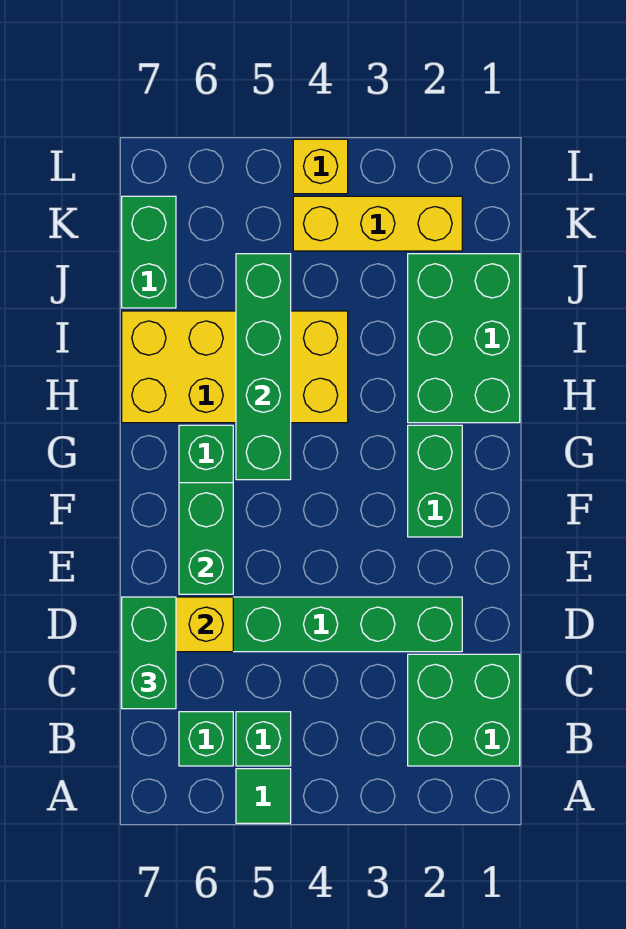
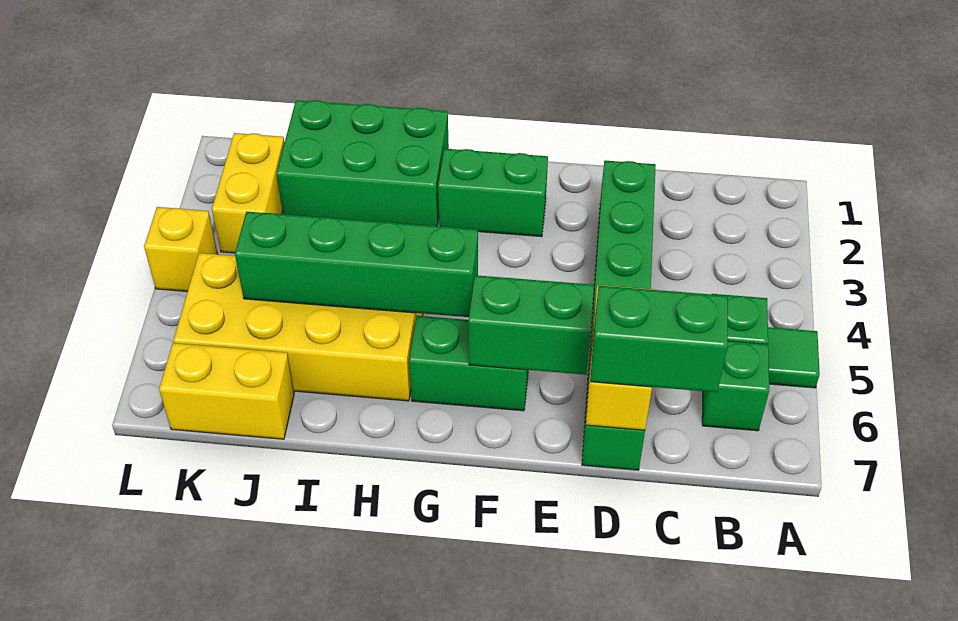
green 2x2 brick [408,654,520,766] -> none
yellow 2x4 brick [122,311,348,423] -> yellow 2x4 brick turned to [173,253,423,401]
green 1x2 brick [122,196,176,308] -> yellow 1x2 brick [159,343,294,439]
yellow 1x3 brick [293,196,462,251] -> yellow 1x2 brick [212,133,285,253]

